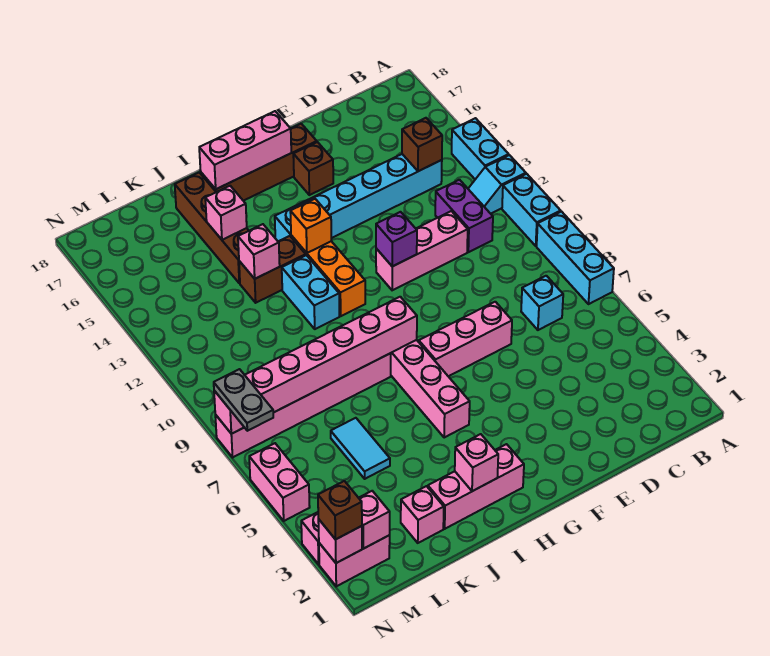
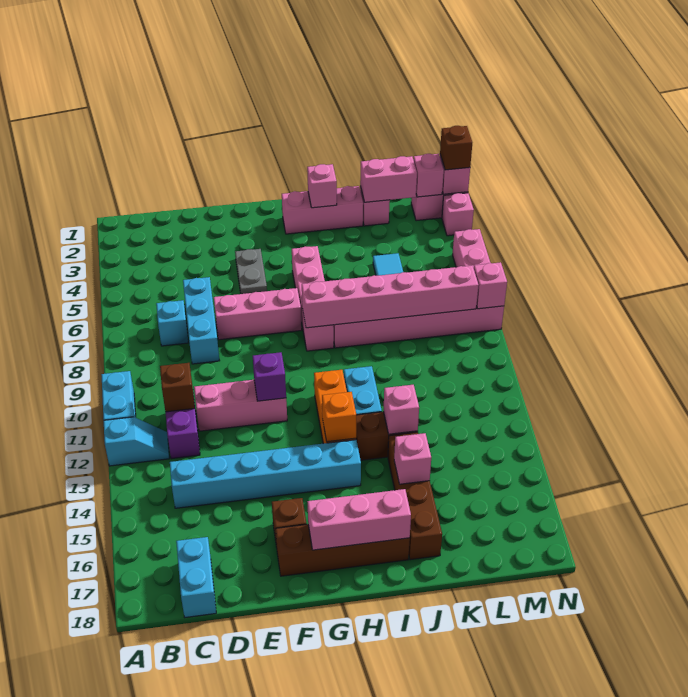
cyan 1x3 brick [537,212,614,304] -> cyan 1x3 brick moved to [183,277,220,364]
cyan 1x2 brick [452,118,509,179] -> cyan 1x2 brick moved to [176,537,216,617]
brown 1x1 brick [402,118,442,171] -> brown 1x1 brick moved to [160,363,195,412]
none -> pink 1x2 brick [360,156,417,202]
grey 1x2 plate [214,369,273,431] -> grey 1x2 plate moved to [235,249,267,294]

